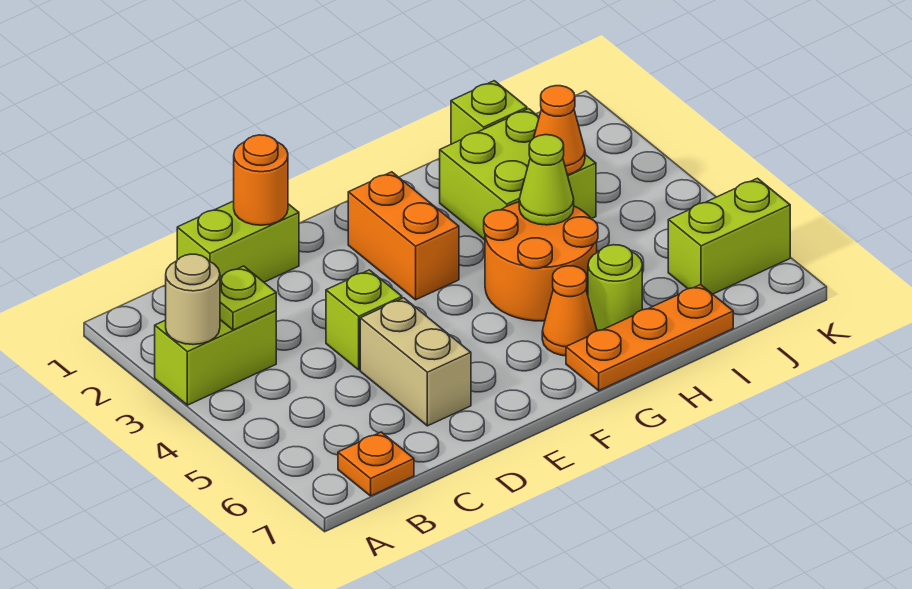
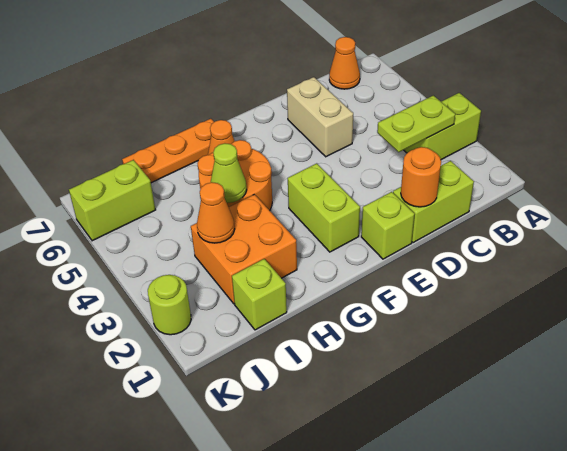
tan 1x1 round brick [166,254,220,345] -> none
lime 1x1 plate [220,266,276,330] -> lime 1x2 plate [377,95,455,152]
orange 1x1 plate [338,432,414,496] -> orange 1x1 cone [329,37,360,89]
lime 1x1 brick [326,270,402,370] -> lime 1x1 brick moved to [361,192,415,259]
orange 1x2 brick [348,172,459,300] -> lime 1x2 brick [288,163,360,252]
lime 2x2 brick [440,109,596,240] -> orange 2x2 brick [191,194,297,304]
lime 1x1 round brick [588,245,642,331] -> lime 1x1 round brick moved to [148,275,191,335]

